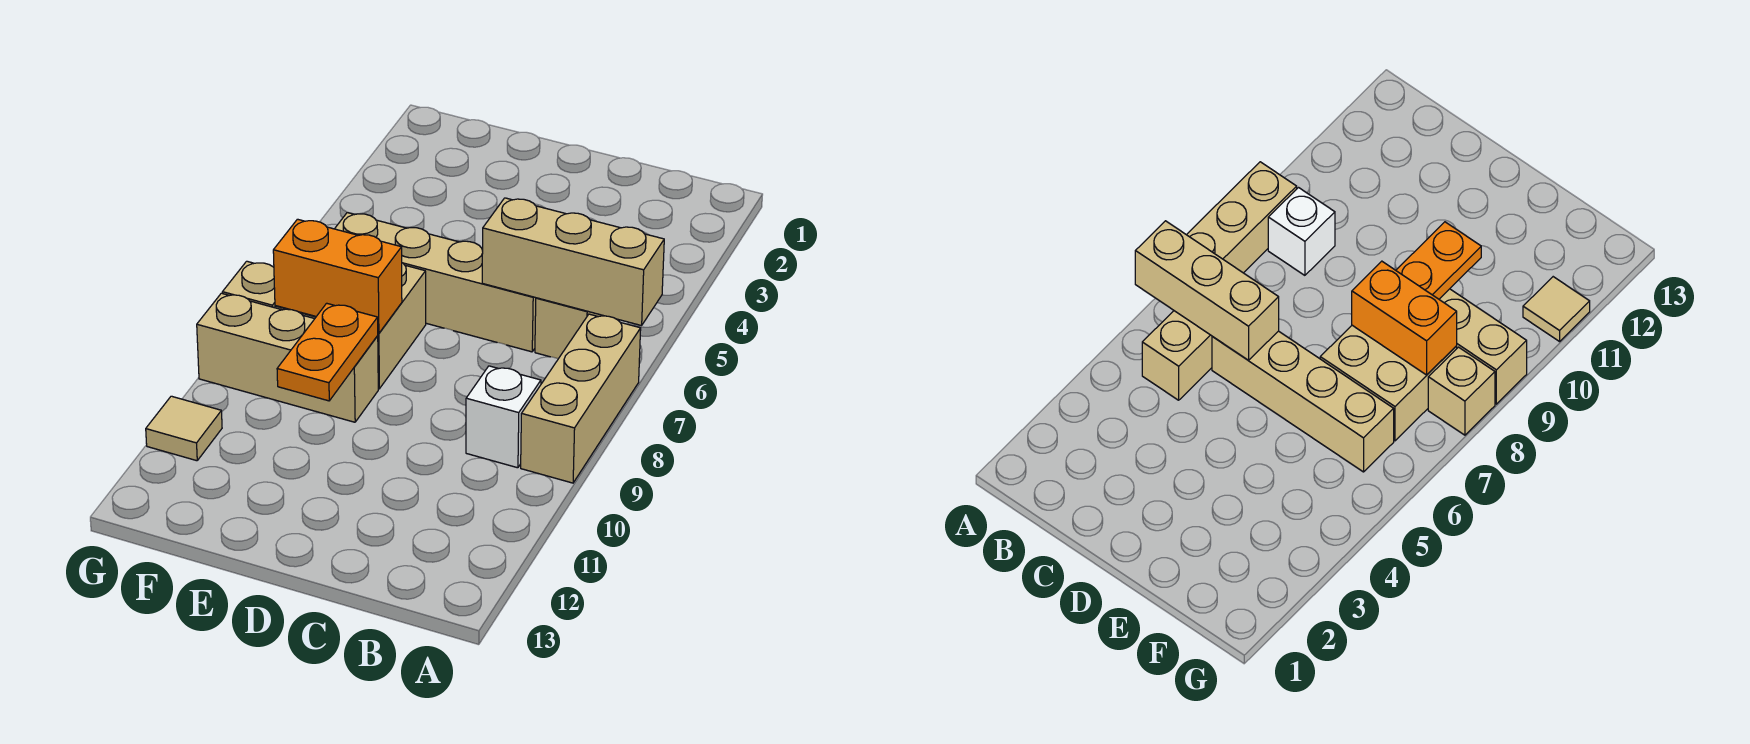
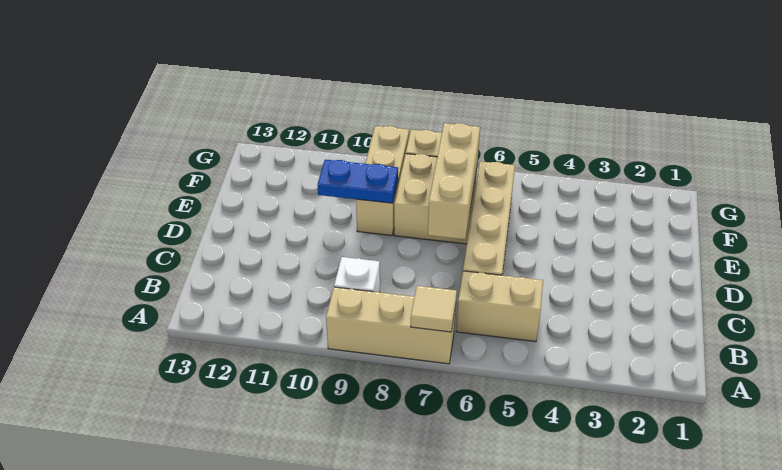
tan 1x3 brick [482,198,664,326] -> tan 1x3 brick moved to [428,123,480,239]
orange 1x2 brick [273,219,402,333] -> none
orange 1x2 plate [277,303,378,401] -> blue 1x2 plate [317,160,398,203]
tan 1x1 tile [146,396,222,461] -> tan 1x1 tile moved to [411,286,457,332]

